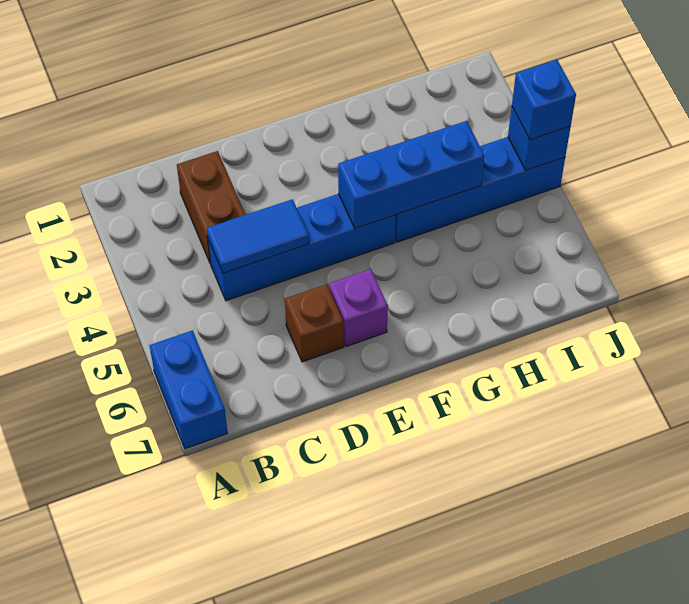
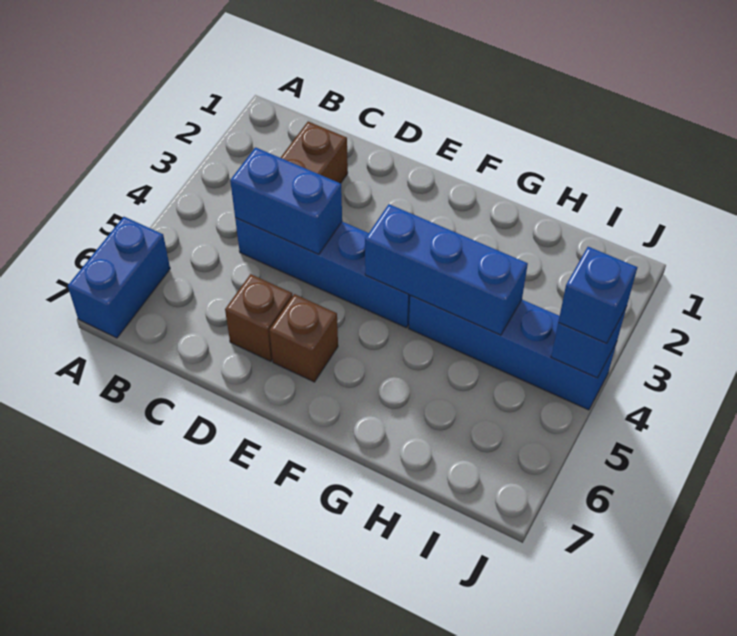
blue 1x2 tile [207,199,309,273] -> blue 1x2 brick [230,147,342,255]
purple 1x1 brick [329,269,388,347] -> brown 1x1 brick [269,294,338,382]

